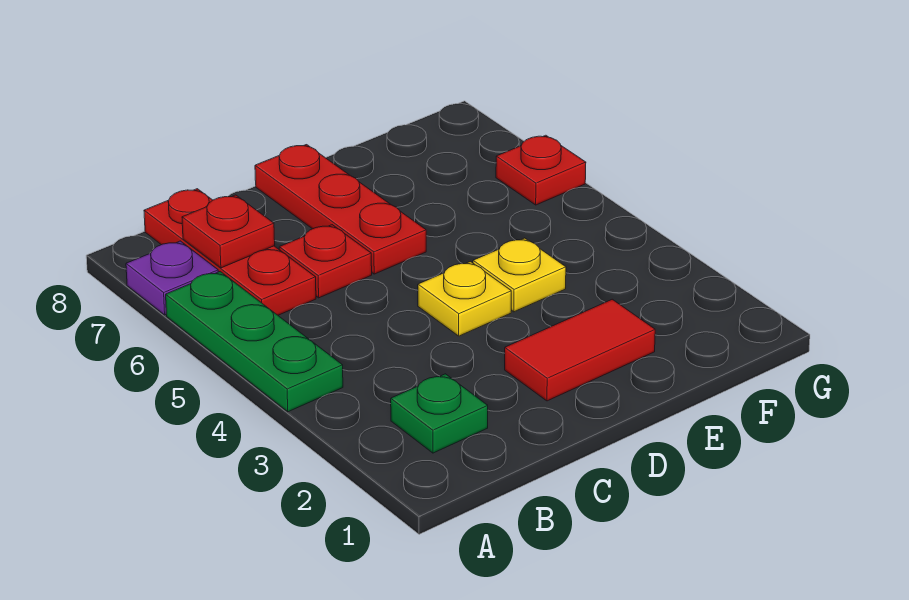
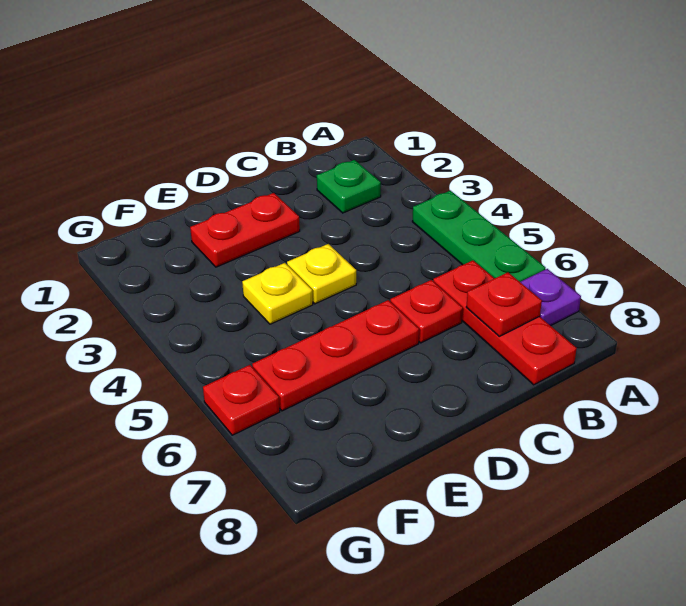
red 1x2 tile [505,299,655,401] -> red 1x2 plate [190,193,300,267]
red 1x3 plate [255,145,426,274] -> red 1x3 plate turned to [252,300,419,411]

